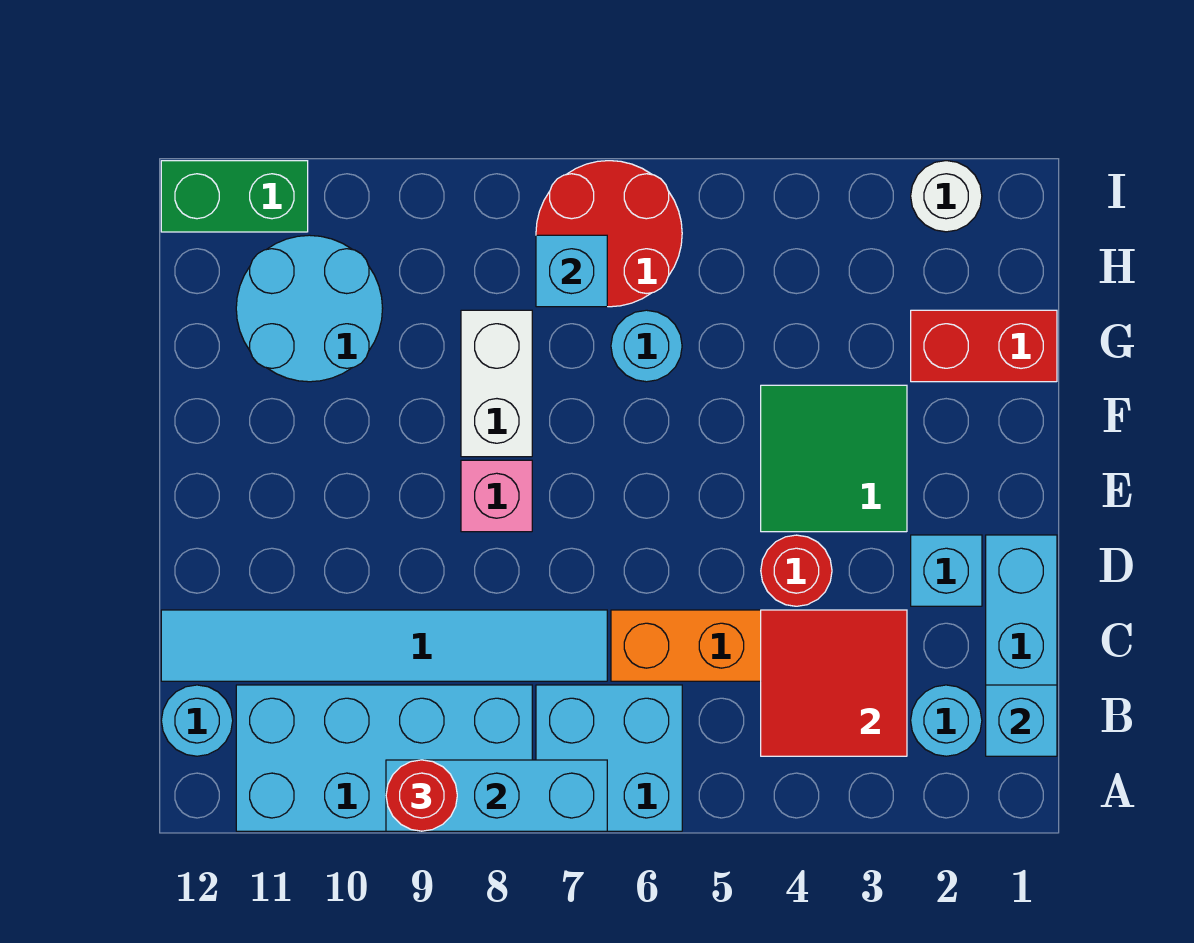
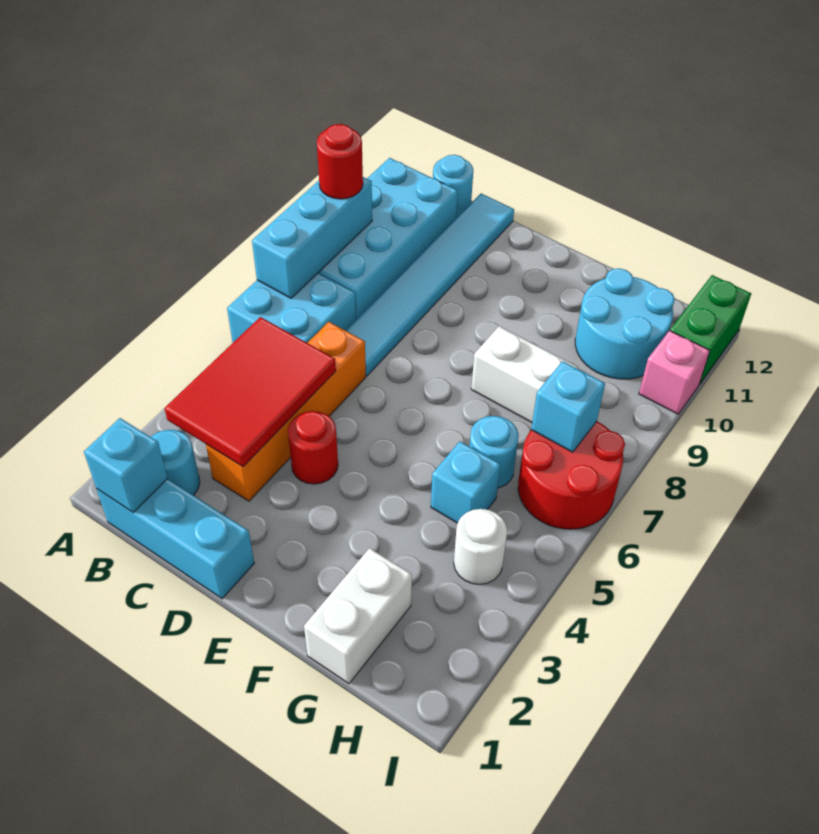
red 2x2 tile [761,610,907,756] -> red 2x3 tile [164,317,336,467]
cyan 1x1 brick [911,535,982,606] -> cyan 1x1 brick moved to [431,441,501,523]
green 2x2 tile [761,385,907,532] -> none
pink 1x1 brick [461,460,532,532] -> pink 1x1 brick moved to [639,330,710,414]
red 1x2 brick [911,310,1057,382] -> white 1x2 brick [304,548,412,684]
white 1x1 round brick [911,161,982,232] -> white 1x1 round brick moved to [454,509,507,584]

